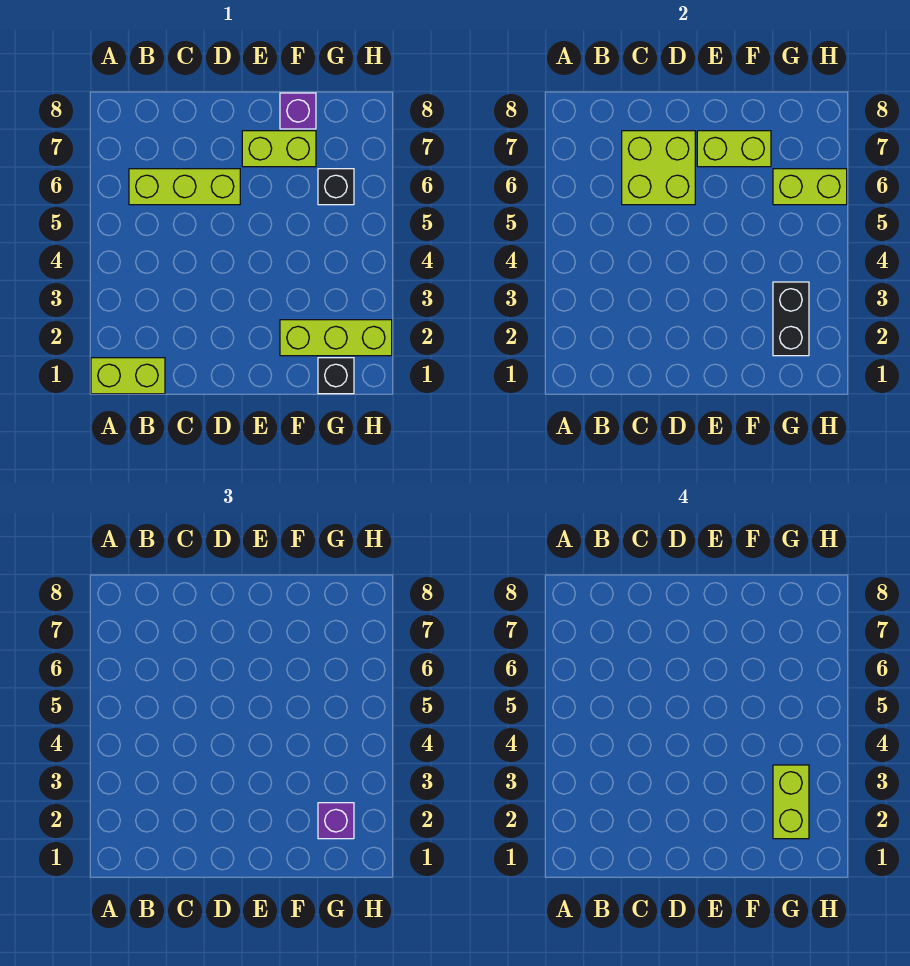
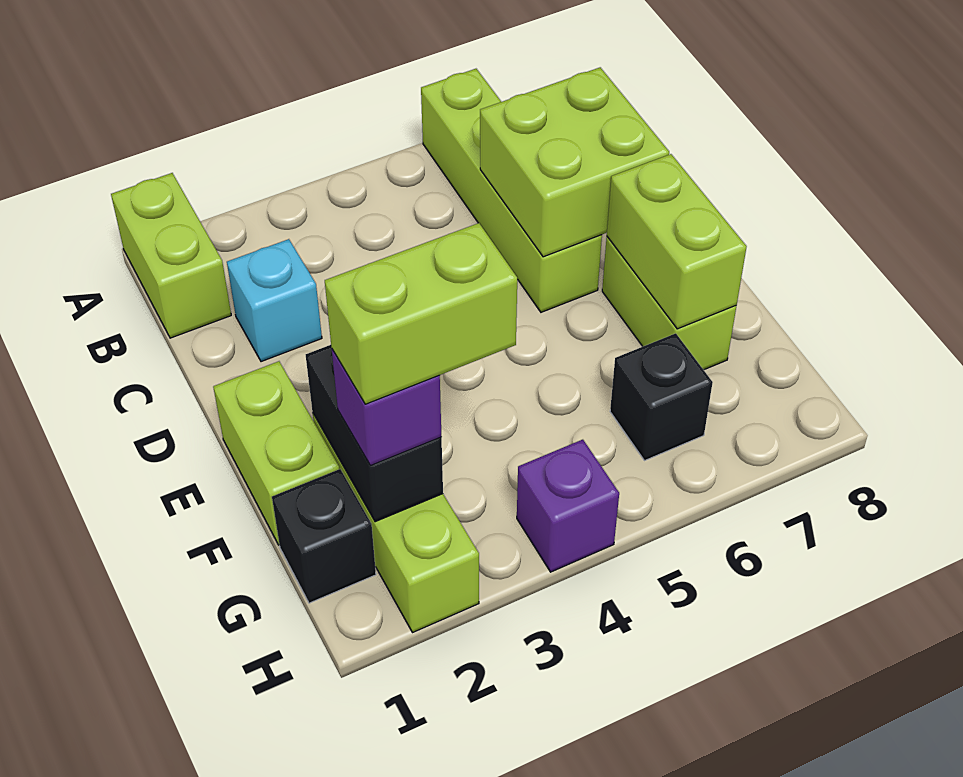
lime 1x3 brick [129,169,240,205] -> lime 1x4 brick [421,69,602,312]
none -> cyan 1x1 brick [227,239,322,362]
purple 1x1 brick [280,93,316,129] -> purple 1x1 brick moved to [517,440,619,572]
black 1x2 brick [773,282,809,356] -> black 1x2 brick turned to [306,345,443,522]
lime 1x2 brick [773,169,847,205] -> lime 1x2 brick moved to [213,361,339,545]

